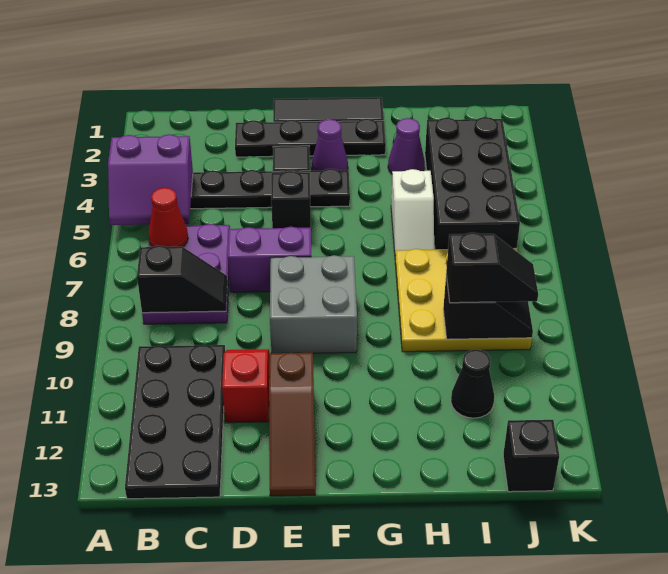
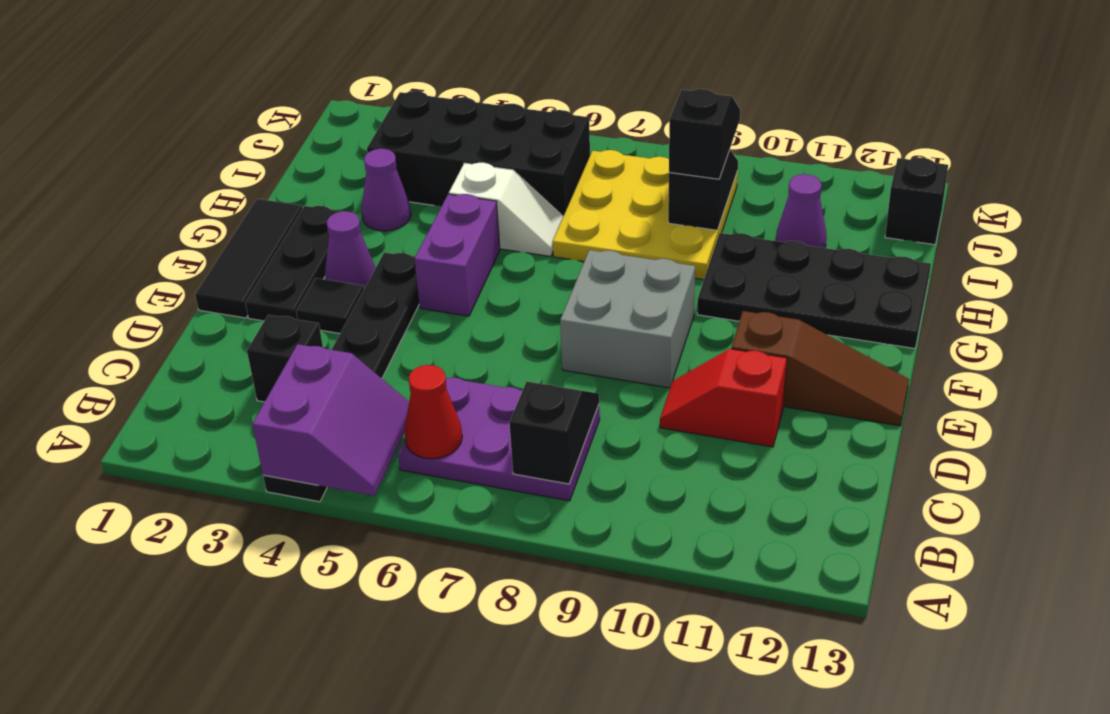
black 2x4 plate [125,345,225,499] -> black 2x4 plate moved to [697,233,931,349]
black 1x4 plate [235,119,386,157] -> black 1x3 plate [245,206,342,321]
purple 1x2 brick [228,227,311,292] -> purple 1x2 brick moved to [414,194,500,316]
black 1x1 brick [271,171,311,228] -> black 1x1 brick moved to [247,315,323,402]
black 1x1 cone [451,349,494,418] -> purple 1x1 cone [776,174,826,248]

